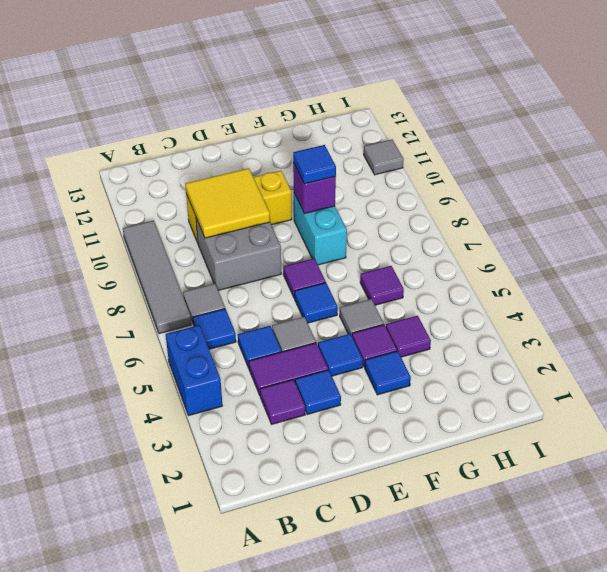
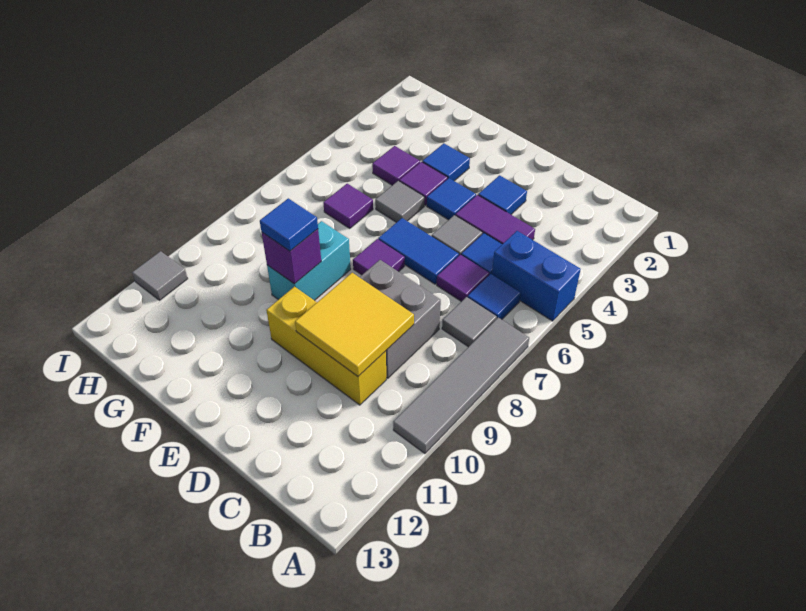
blue 1x2 brick [166,325,222,416] -> blue 1x2 brick turned to [492,231,581,321]
purple 1x1 tile [260,380,305,424] -> purple 1x1 tile moved to [437,255,489,302]
blue 1x1 tile [295,283,338,323] -> blue 1x2 tile [378,218,459,284]

